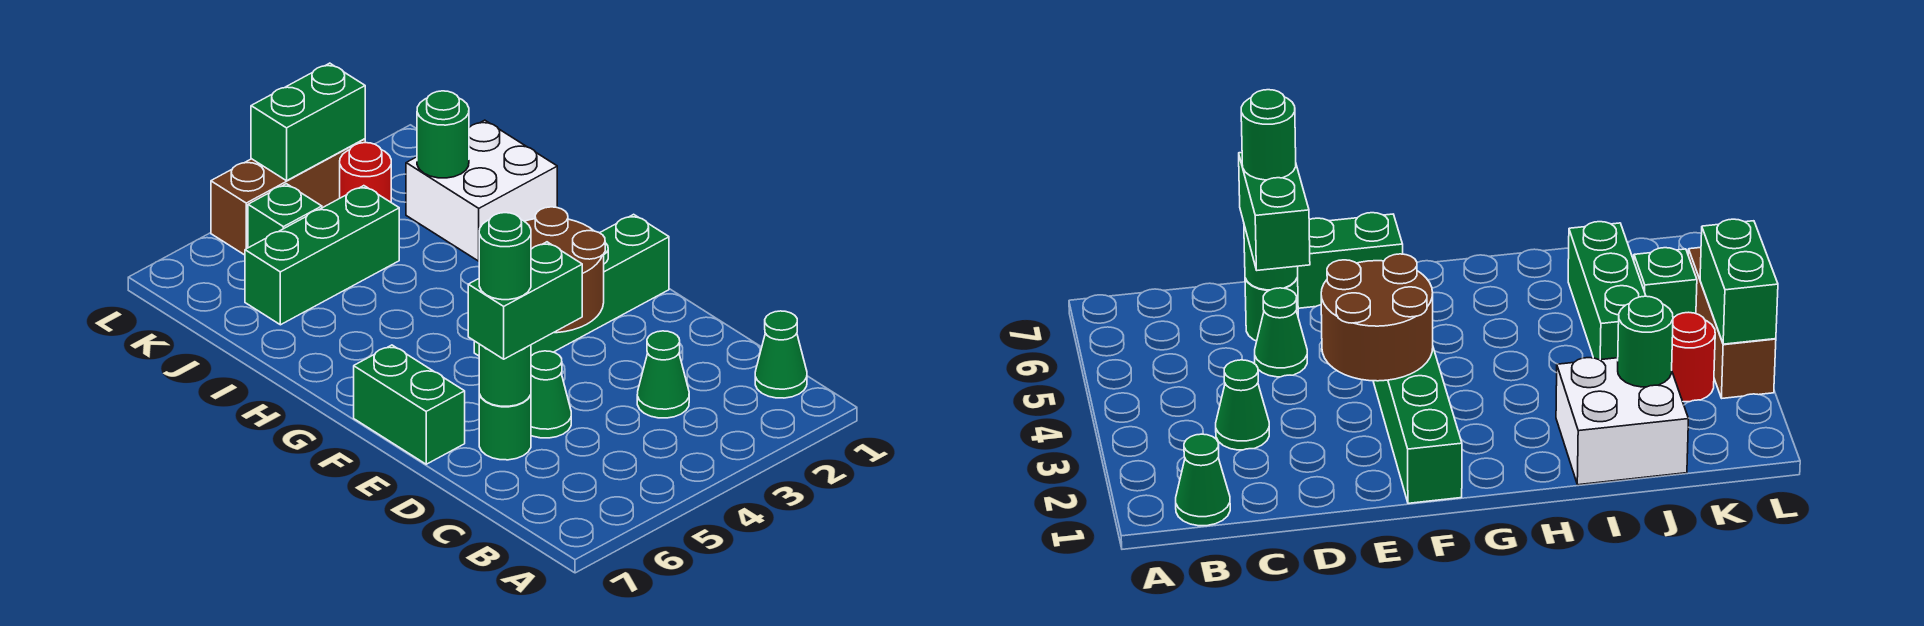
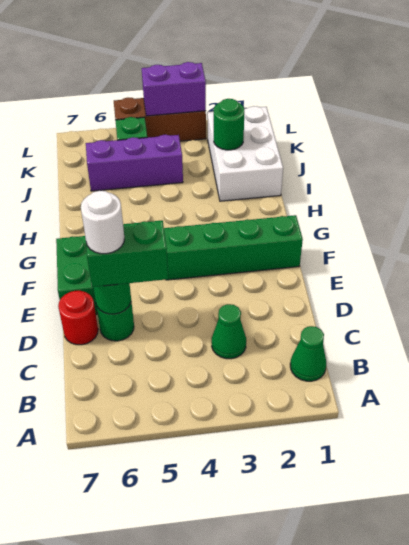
green 1x1 cone [531,351,571,438] -> none
green 1x1 round brick [479,213,531,300] -> white 1x1 round brick [81,190,124,254]
brown 2x2 round brick [525,207,605,333] -> none
white 2x2 brick [406,120,557,261] -> white 2x3 brick [207,106,283,201]
green 1x3 brick [245,186,399,325] -> purple 1x3 brick [86,135,183,191]
red 1x1 round brick [340,143,391,202] -> red 1x1 round brick moved to [58,291,98,345]
green 1x2 brick [251,63,365,181] -> purple 1x2 brick [142,62,206,116]

